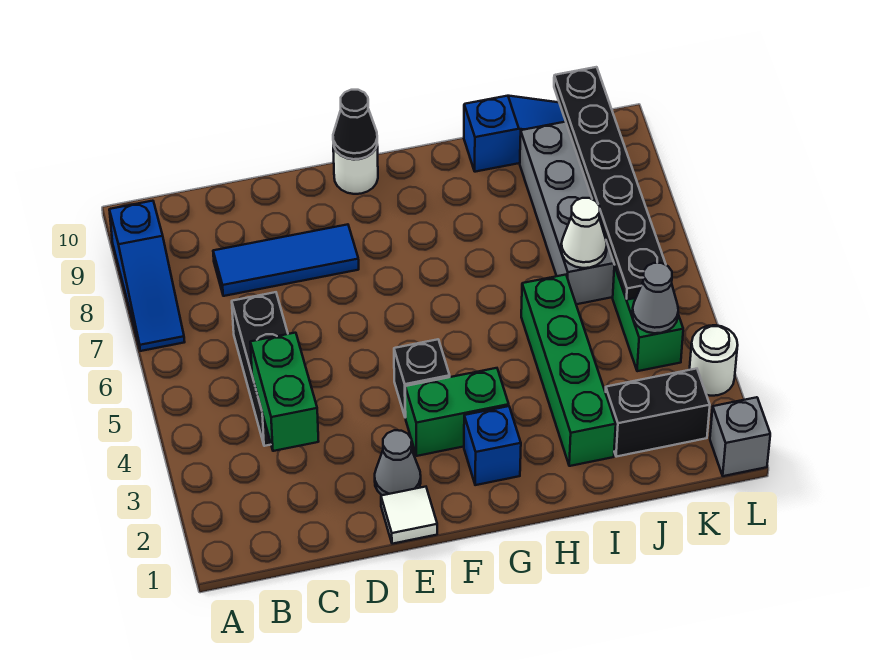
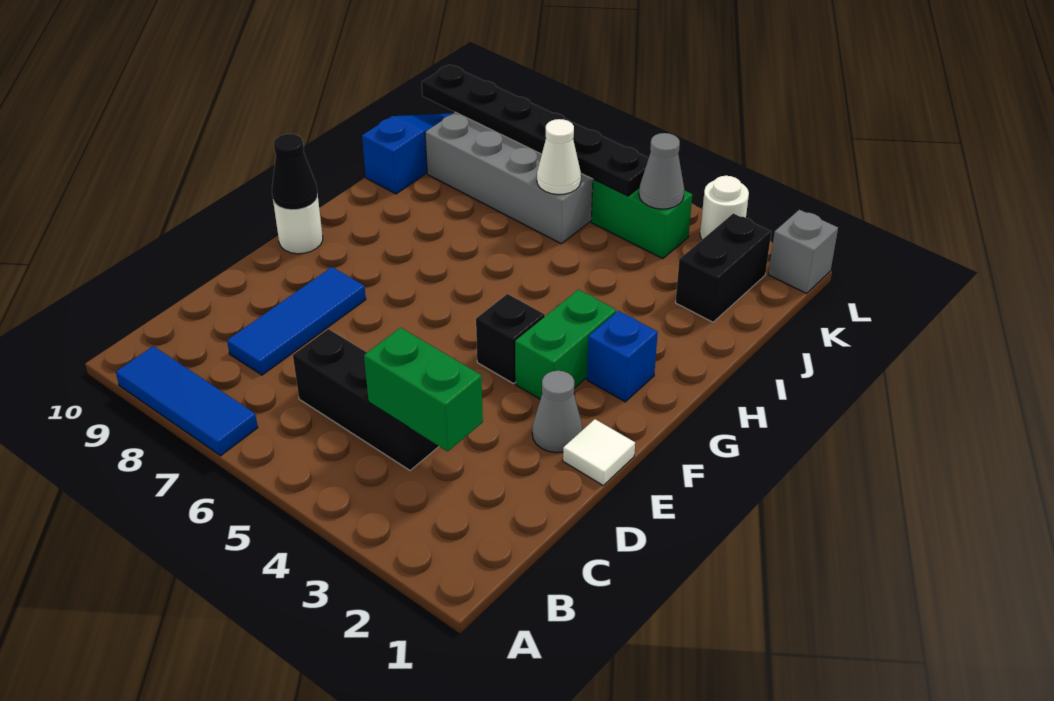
blue 1x3 slope [109,201,185,351] -> blue 1x3 tile [116,346,258,456]
green 1x4 brick [521,275,616,466] -> none

